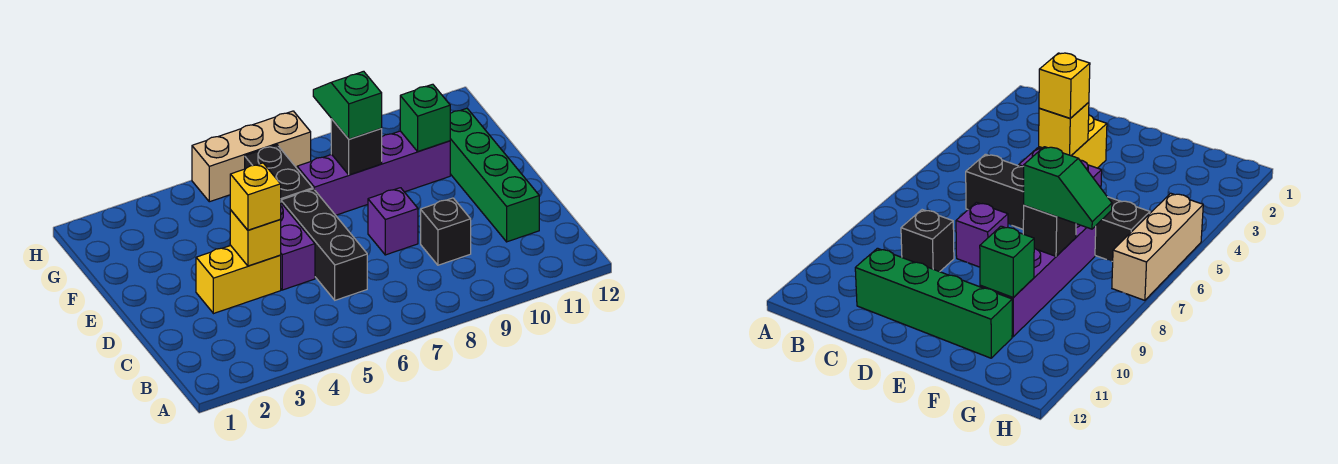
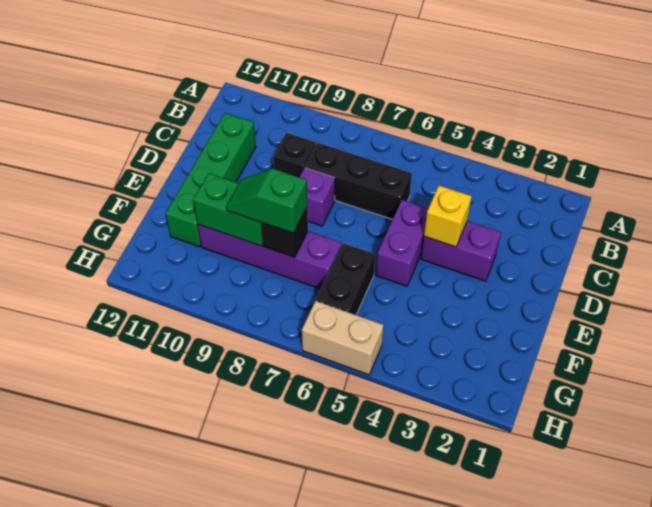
black 1x3 brick [281,189,367,300] -> black 1x3 brick turned to [305,143,412,219]
yellow 1x2 brick [196,245,281,314] -> purple 1x2 brick [421,221,501,281]
yellow 1x1 brick [230,163,281,230] -> none
green 1x2 slope [313,71,382,139] -> green 1x2 slope turned to [226,169,307,233]
green 1x1 brick [400,84,450,152] -> green 1x2 brick [193,173,263,246]
tan 1x3 brick [192,111,311,202] -> tan 1x2 brick [302,301,384,375]

